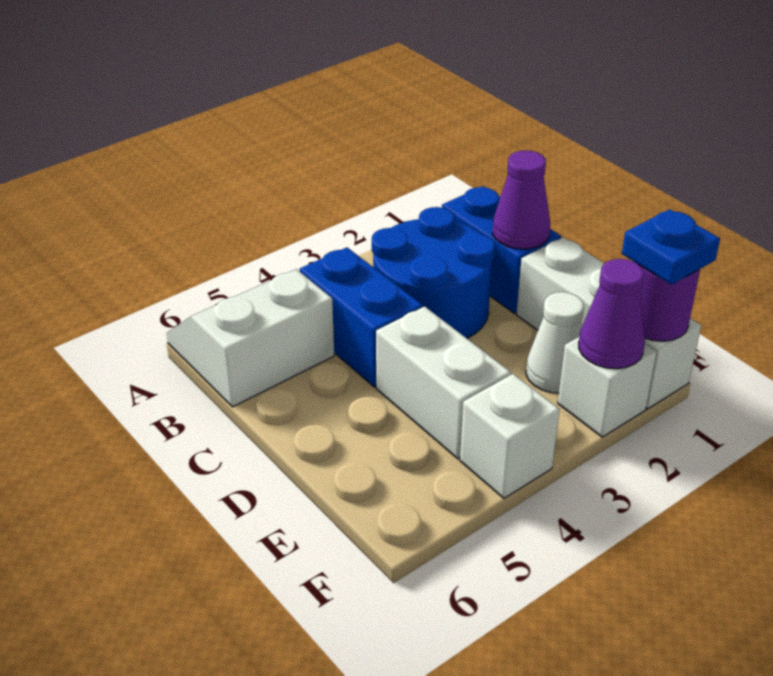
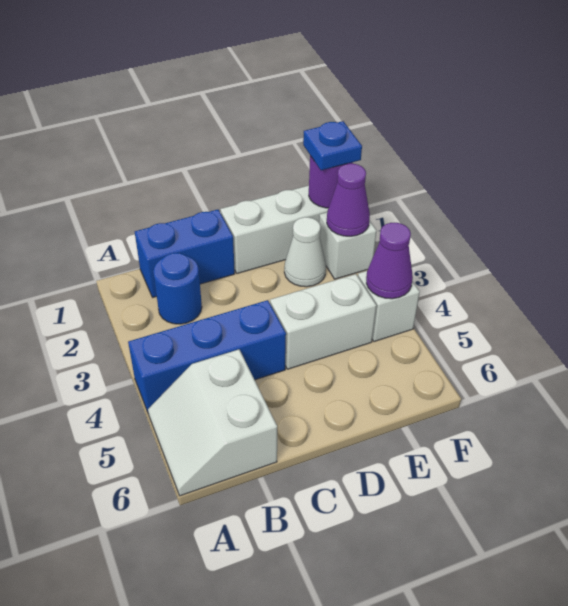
blue 2x2 round brick [372,207,495,338] -> blue 1x1 round brick [153,253,202,324]
blue 1x2 brick [300,247,423,387] -> blue 1x3 brick [128,300,286,414]
purple 1x1 cone [493,151,550,249] -> purple 1x1 cone moved to [366,223,413,299]

